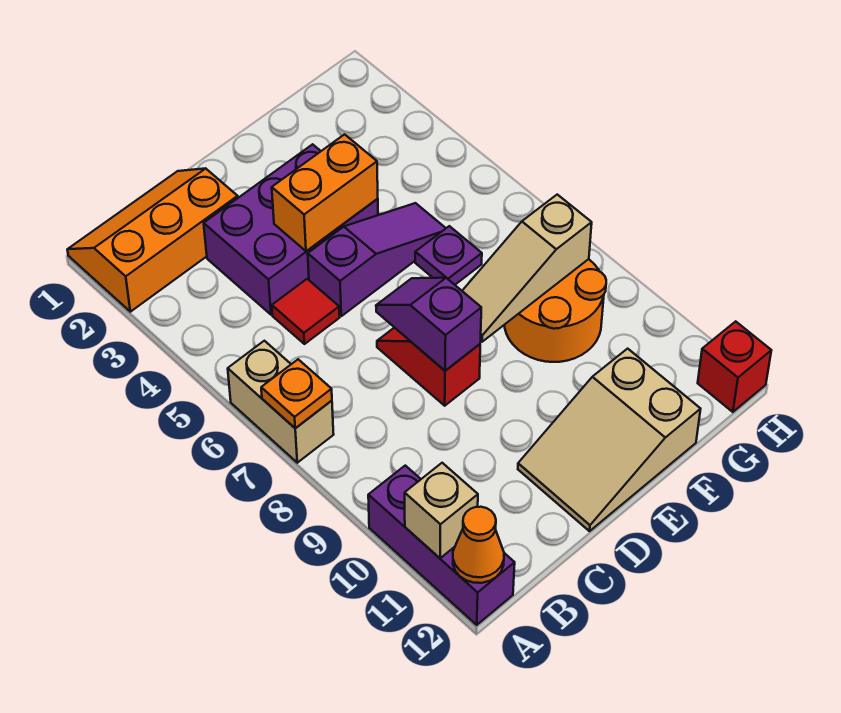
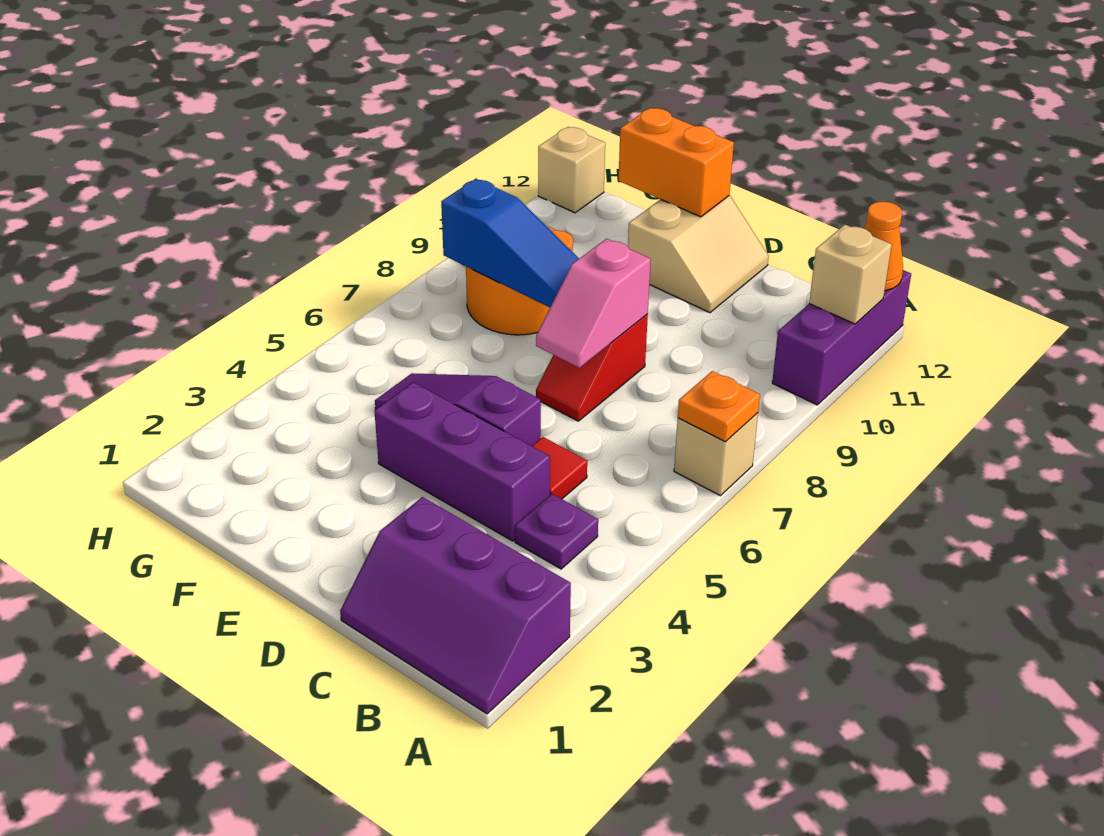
orange 2x3 slope [67,168,238,312] -> purple 2x3 slope [340,497,571,714]
tan 1x2 brick [228,341,334,463] -> tan 1x1 brick [674,413,758,496]
purple 2x3 brick [204,144,378,315] -> purple 1x3 brick [374,382,550,541]
orange 1x2 brick [272,134,378,251] -> orange 1x2 brick moved to [618,108,734,217]
purple 1x2 slope [376,278,481,371] -> pink 1x2 slope [536,239,651,368]
tan 2x3 slope [518,349,701,531] -> tan 2x2 slope [628,196,769,313]
tan 1x3 slope [462,195,592,342] -> blue 1x3 slope [441,179,579,307]
purple 1x1 plate [415,226,482,285] -> purple 1x1 plate moved to [515,494,598,569]
red 1x1 brick [698,321,771,412] -> tan 1x1 brick [538,127,605,213]

